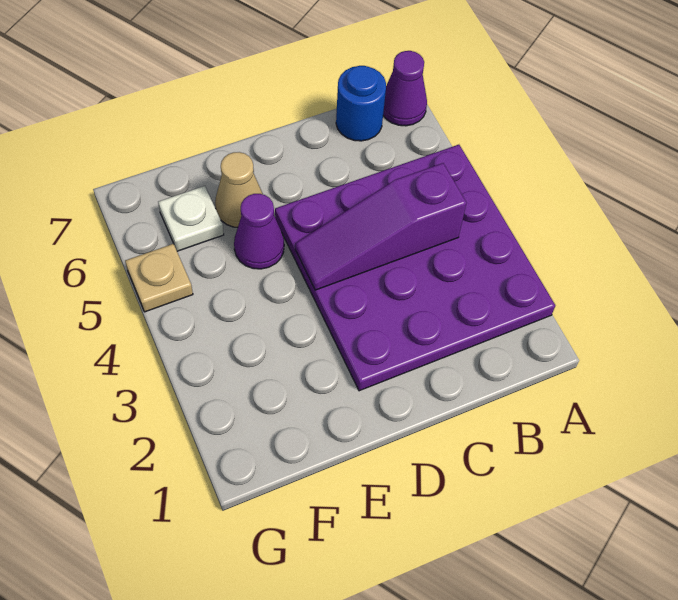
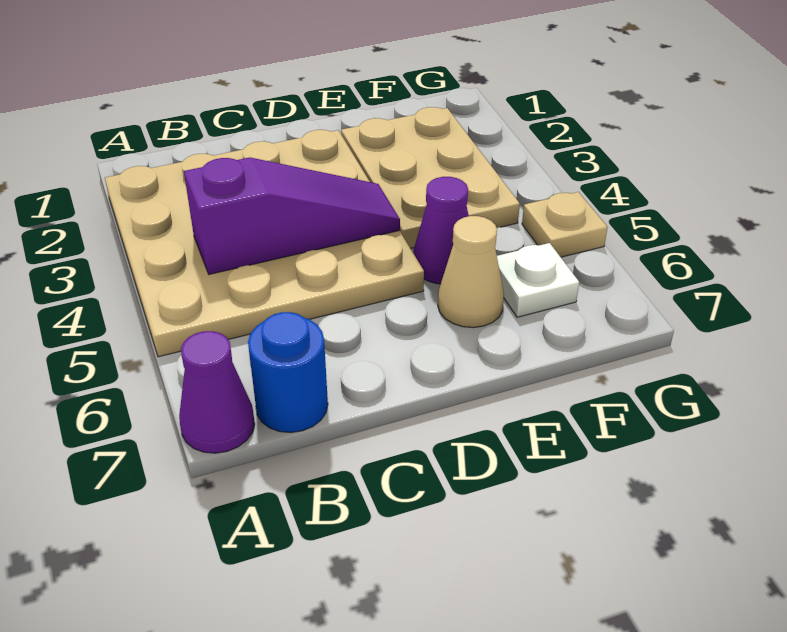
purple 4x4 plate [275,145,555,391] -> tan 4x4 plate [105,129,424,357]
none -> tan 2x3 plate [341,107,520,248]

